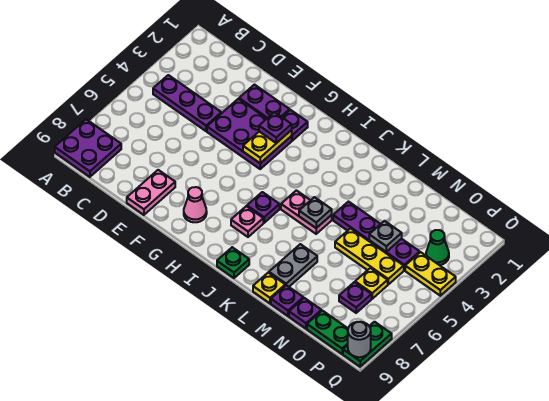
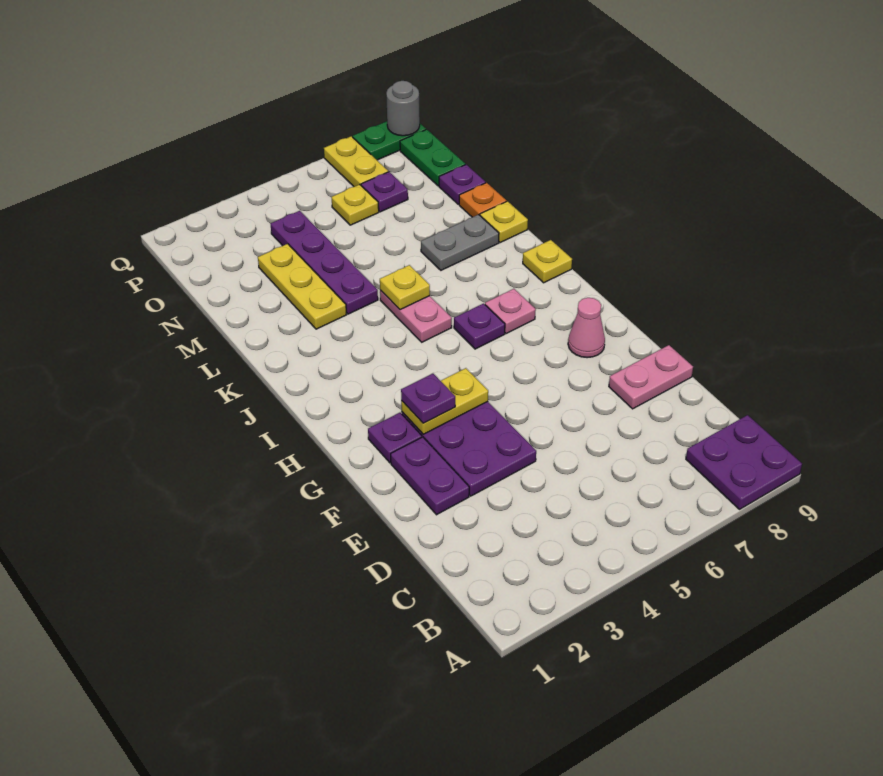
purple 1x3 plate [153,75,221,131] -> none
green 1x1 plate [217,247,249,278] -> yellow 1x1 plate [523,240,572,283]
grey 1x1 plate [299,197,332,228] -> yellow 1x1 plate [380,265,430,310]
yellow 1x3 plate [335,228,404,284] -> yellow 1x3 plate moved to [258,244,347,329]
purple 1x1 plate [271,285,303,316] -> orange 1x1 plate [459,183,507,217]
grey 1x1 plate [369,221,402,252] -> none
green 1x1 cone [426,230,449,265] -> none
yellow 1x2 plate [405,252,456,296] -> yellow 1x2 plate moved to [324,136,388,187]

